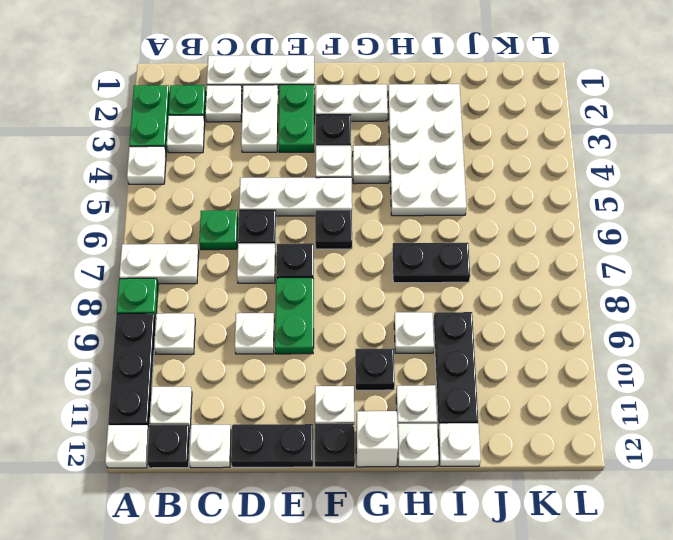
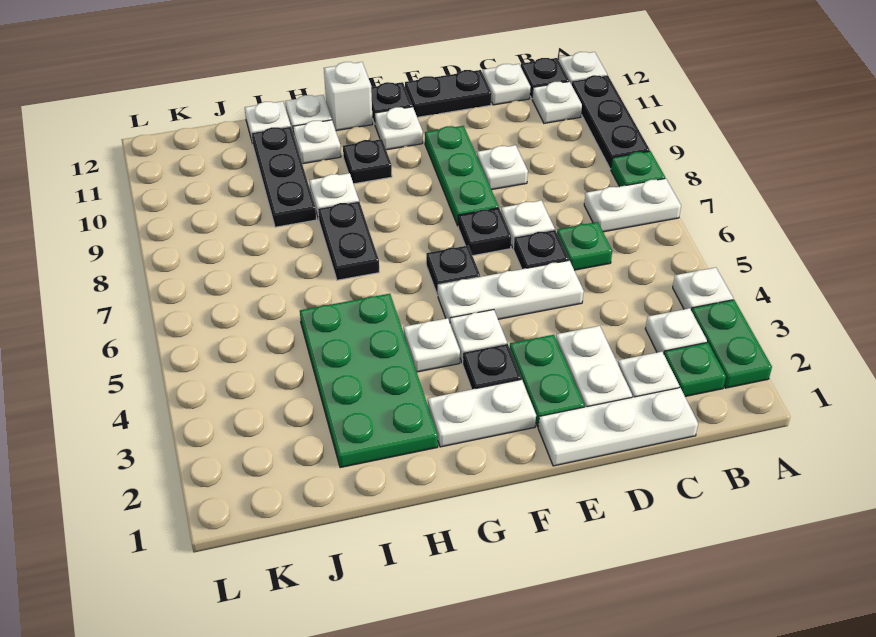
white 1x1 plate [154,313,195,354] -> none
green 1x2 plate [275,278,314,354] -> green 1x3 plate [425,126,499,226]
white 2x4 plate [388,84,466,216] -> green 2x4 plate [300,294,438,468]
black 1x2 plate [392,243,470,283] -> black 1x2 plate turned to [318,201,379,280]

